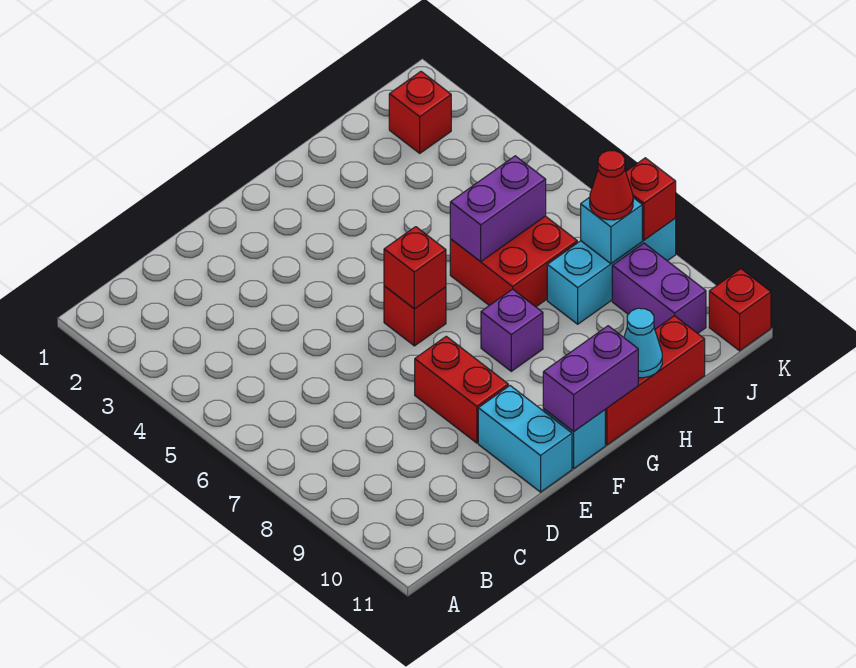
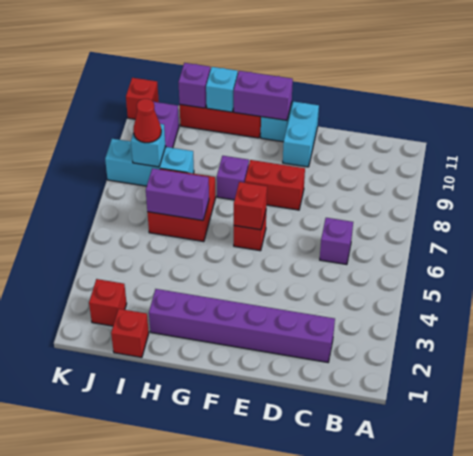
none -> purple 1x6 brick [149,289,335,362]
none -> purple 1x1 brick [320,218,353,265]
red 1x2 brick [415,336,508,443] -> red 1x2 brick turned to [245,160,305,210]
cyan 1x1 cone [624,308,662,378] -> cyan 1x1 brick [206,67,238,112]
none -> purple 1x1 brick [178,63,210,108]
red 1x1 brick [626,158,676,240] -> red 1x1 brick moved to [111,309,149,357]

